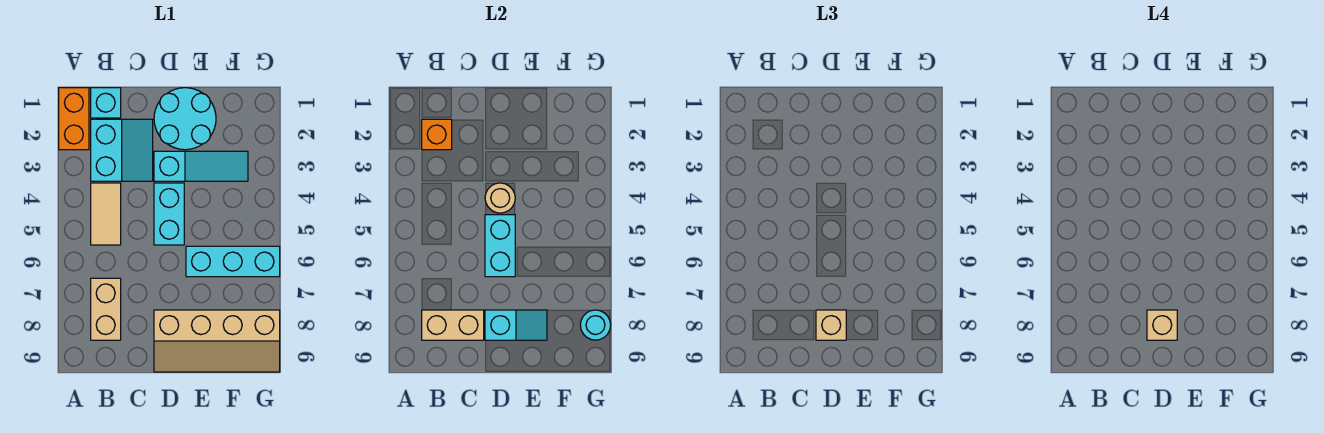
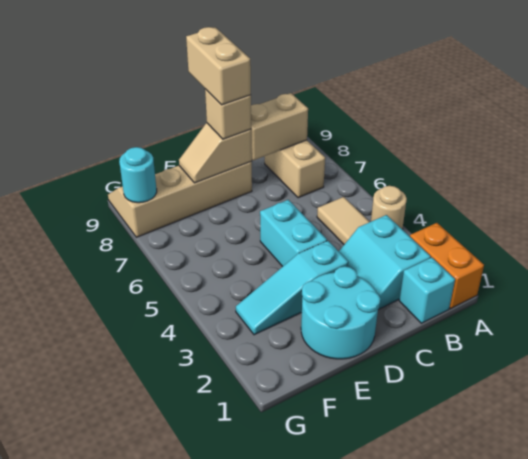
orange 1x1 brick [422,119,452,150] -> none
tan 1x1 round brick [485,183,515,213] -> tan 1x1 round brick moved to [371,186,407,229]
cyan 1x2 brick [485,215,515,277] -> none
cyan 1x2 slope [485,310,547,340] -> tan 1x2 slope [179,123,252,183]
tan 1x1 brick [1147,310,1177,340] -> tan 1x2 brick [186,27,251,105]
cyan 1x3 brick [186,246,280,277] -> none

